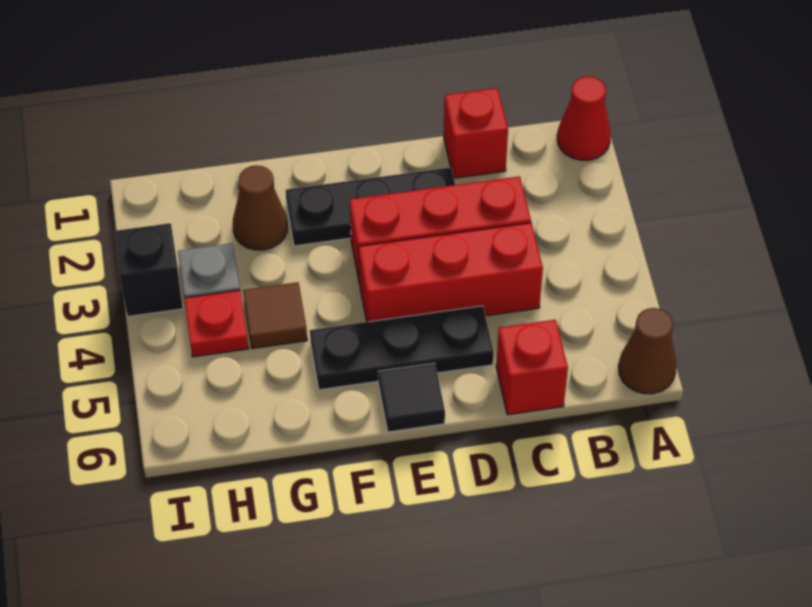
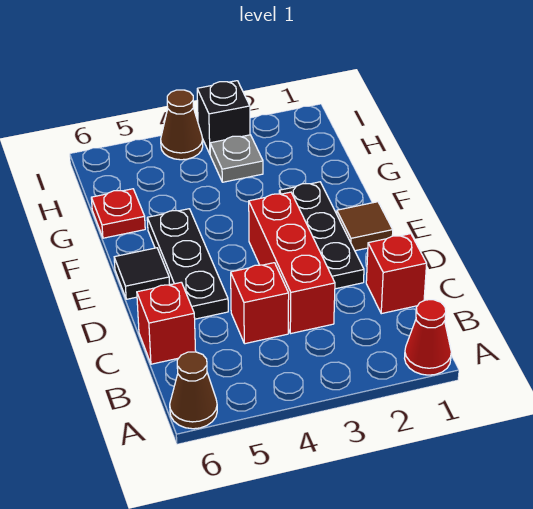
red 1x3 brick [359,223,543,322] -> red 1x1 brick [231,263,289,344]
brown 1x1 cone [233,165,287,250] -> brown 1x1 cone moved to [161,90,203,160]
brown 1x1 tile [243,282,307,349] -> brown 1x1 tile moved to [337,202,393,251]
red 1x1 plate [184,290,249,357] -> red 1x1 plate moved to [91,189,145,238]

